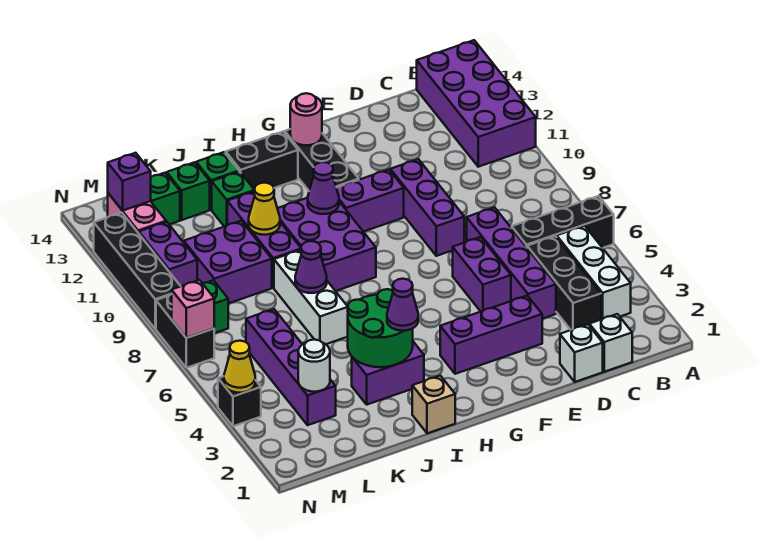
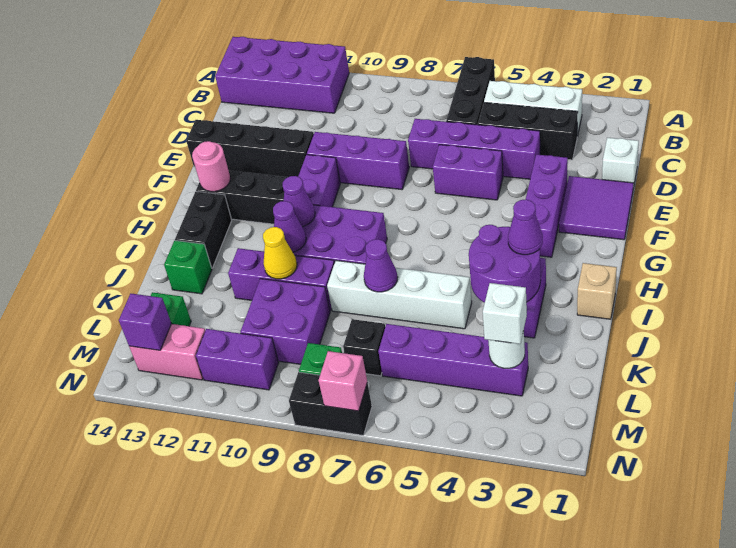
white 1x1 brick [589,314,632,372] -> white 1x1 brick moved to [483,283,527,344]
none -> purple 2x2 tile [559,176,633,240]
green 2x2 round brick [348,289,413,367] -> purple 2x2 round brick [469,225,540,303]
none -> purple 1x1 cone [273,201,306,252]
white 1x3 brick [274,250,348,344] -> white 1x4 brick [327,261,472,329]
green 1x1 brick [212,172,254,227] -> none
green 1x1 brick [167,162,210,220] -> none
black 1x1 brick [218,376,261,426] -> black 1x1 brick moved to [343,319,385,376]
yellow 1x1 cone [224,341,255,393] -> none
black 1x4 brick [94,213,181,329] -> black 1x4 brick moved to [186,120,314,177]

